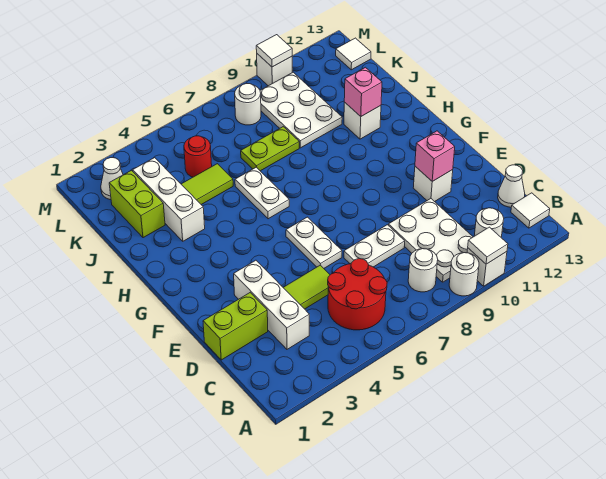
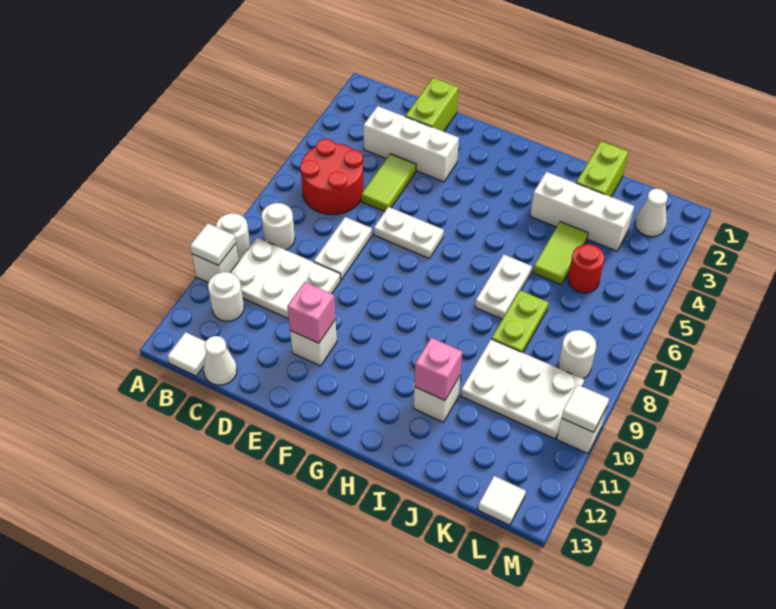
white 1x2 plate [235,167,289,219] -> white 1x2 plate turned to [475,255,532,319]
lime 1x2 brick [109,171,165,238] -> lime 1x2 brick turned to [576,141,628,197]

